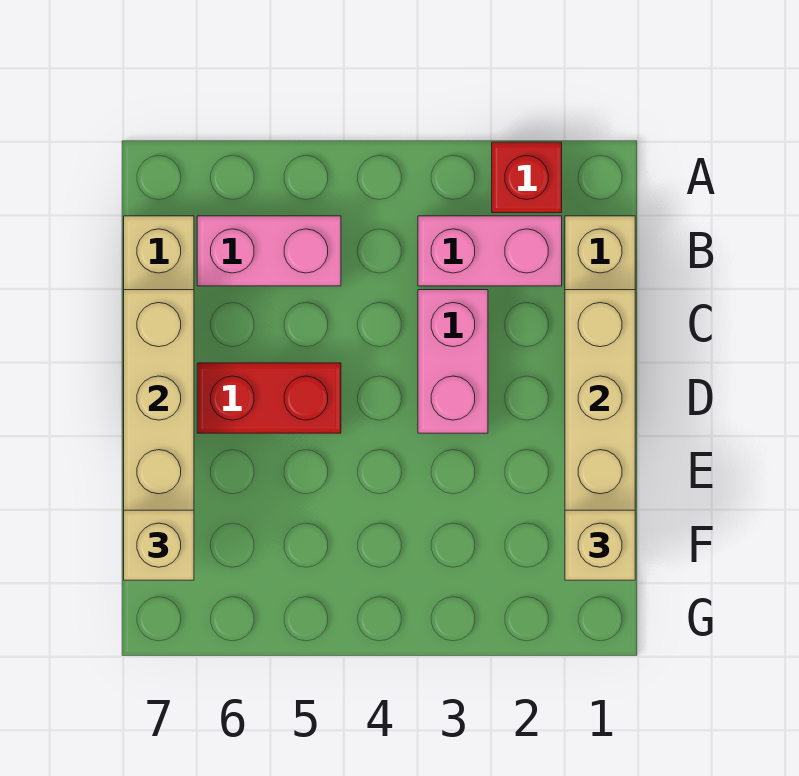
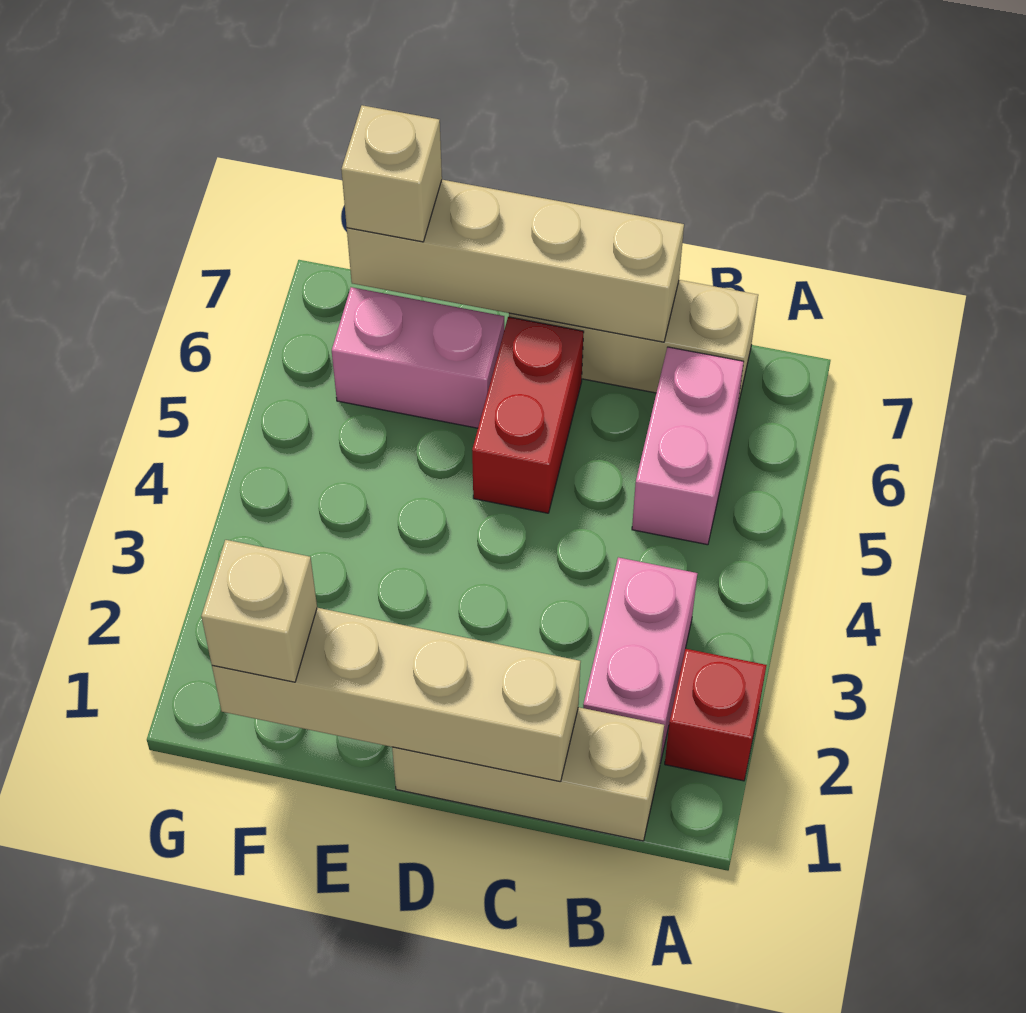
pink 1x2 brick [418,290,488,433] -> pink 1x2 brick moved to [332,287,504,428]

